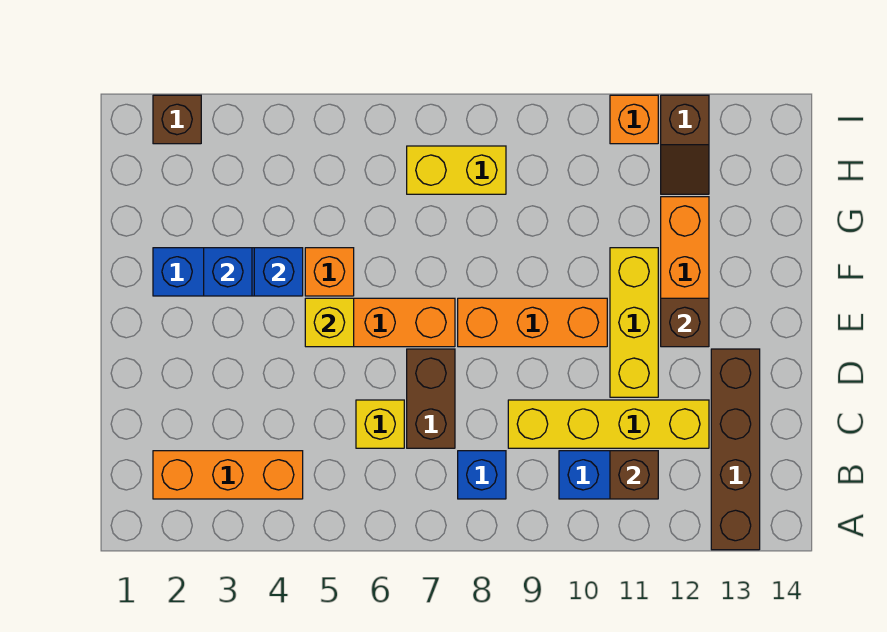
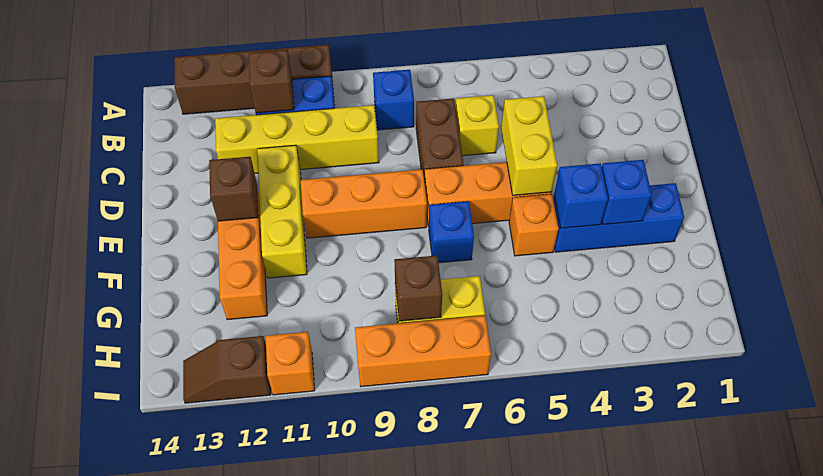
brown 1x4 brick [711,349,760,550] -> brown 1x4 brick turned to [175,45,334,114]
orange 1x3 brick [153,451,303,499] -> orange 1x3 brick moved to [355,315,491,387]
yellow 1x1 brick [305,298,354,347] -> yellow 1x2 brick [501,96,557,195]
none -> blue 1x1 brick [429,201,474,263]
brown 1x2 slope [661,95,709,194] -> brown 1x2 slope turned to [183,336,271,403]
brown 1x1 brick [153,95,201,144] -> brown 1x1 brick moved to [394,256,442,321]

